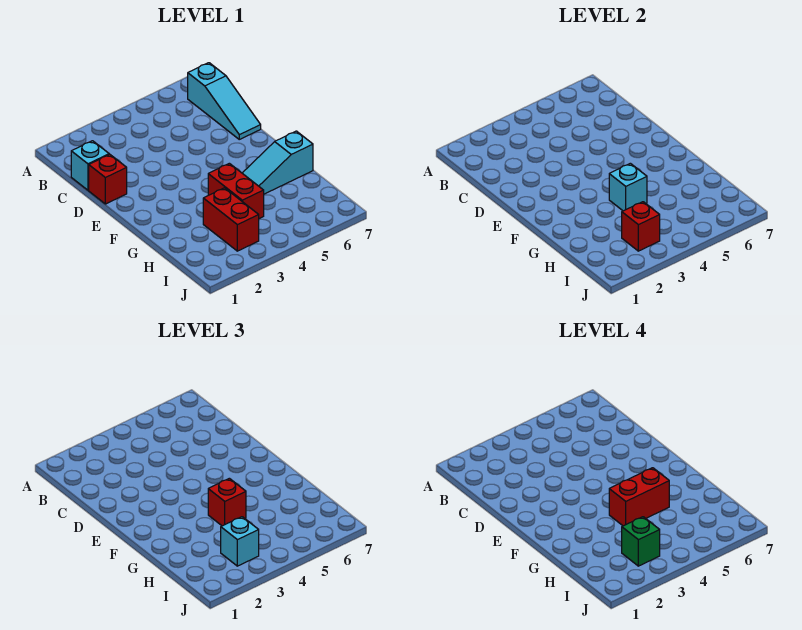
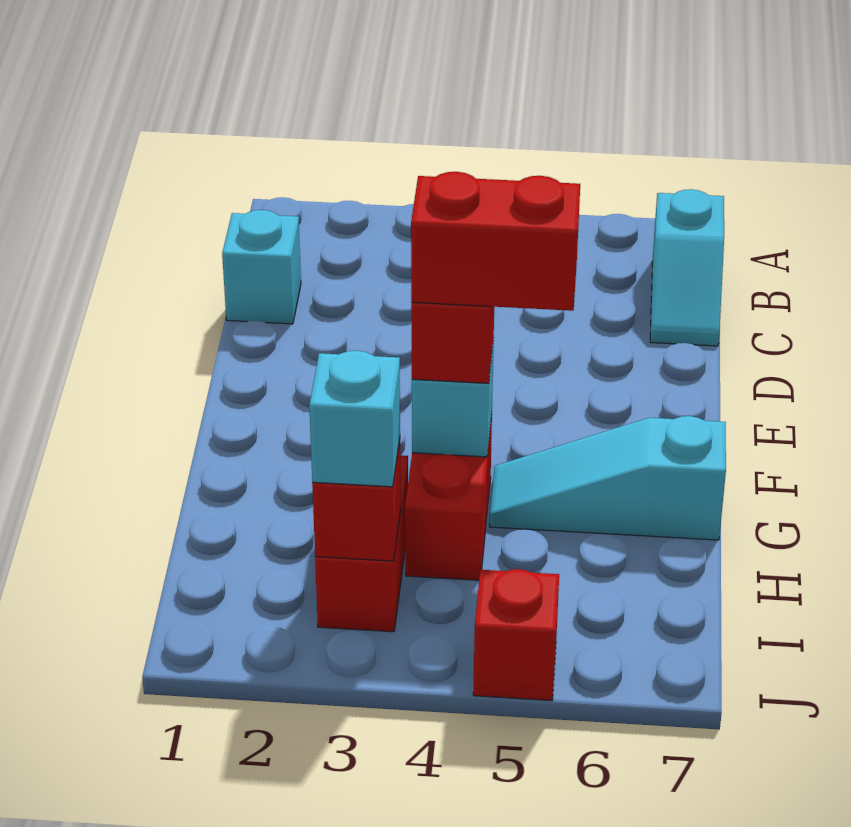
cyan 1x3 slope [188,63,261,139] -> cyan 1x2 slope [650,189,724,346]
red 1x1 brick [89,154,127,204] -> red 1x1 brick moved to [473,569,559,700]
green 1x1 brick [622,517,660,566] -> none

